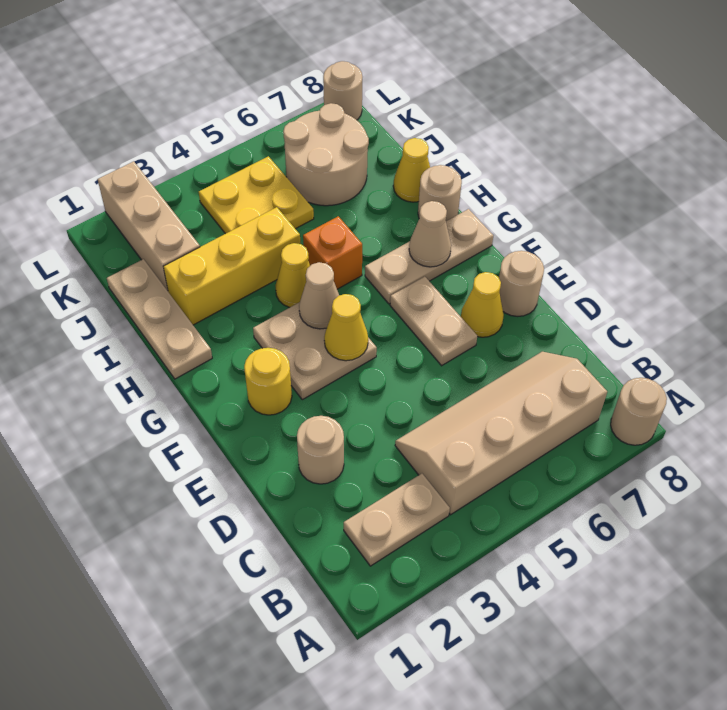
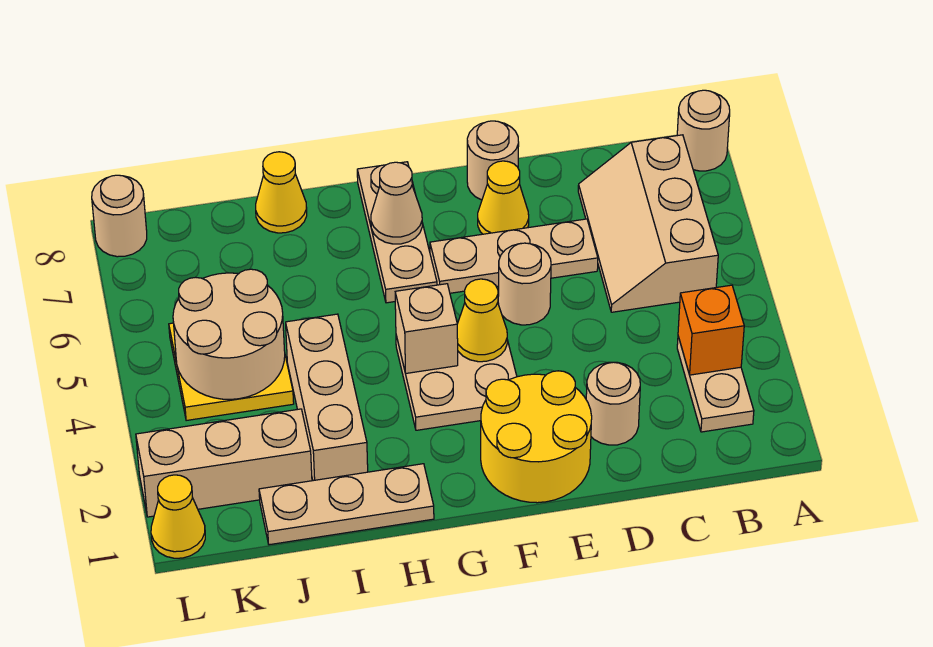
tan 2x4 slope [395,352,607,515] -> tan 2x3 slope [578,135,718,312]
tan 1x2 plate [390,277,477,366] -> tan 1x3 plate [430,219,598,293]
yellow 1x1 round brick [244,348,292,415] -> yellow 2x2 round brick [481,371,592,503]
tan 1x1 cone [299,262,339,329] -> tan 1x1 brick [395,284,458,374]
yellow 1x1 cone [275,243,310,307] -> yellow 1x1 cone moved to [151,475,205,558]
orange 1x1 brick [303,216,362,289] -> orange 1x1 brick moved to [678,285,744,375]
tan 1x1 round brick [418,165,462,221] -> tan 1x1 round brick moved to [498,243,551,325]
yellow 1x3 brick [163,207,300,325] -> tan 1x3 brick [286,314,368,481]
tan 2x2 round brick [283,103,369,206] -> tan 2x2 round brick moved to [173,269,285,399]

